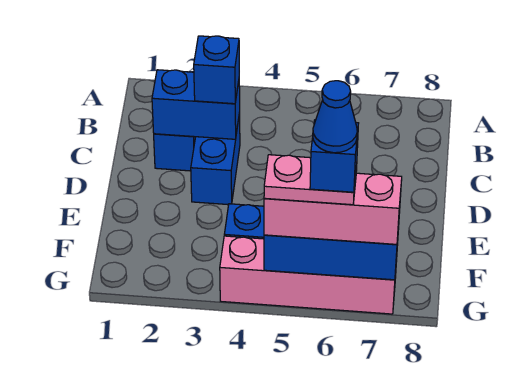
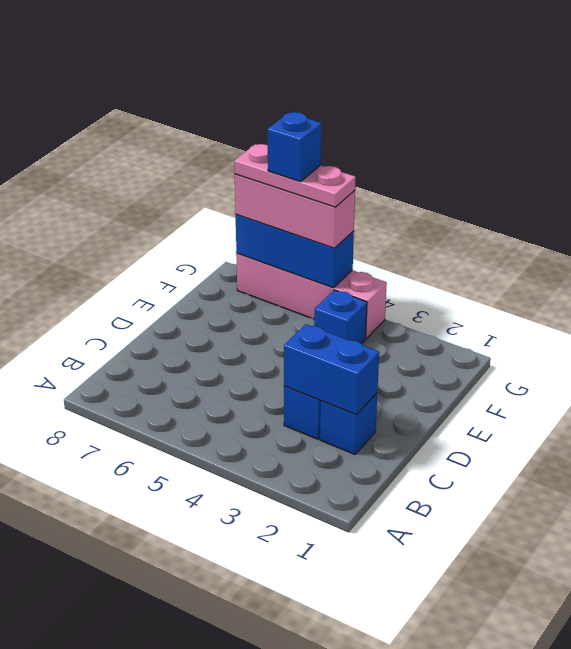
blue 1x1 brick [194,36,239,104] -> none
pink 1x2 plate [264,155,357,205] -> pink 1x3 plate [234,144,356,207]
blue 1x1 cone [313,81,357,153] -> none

